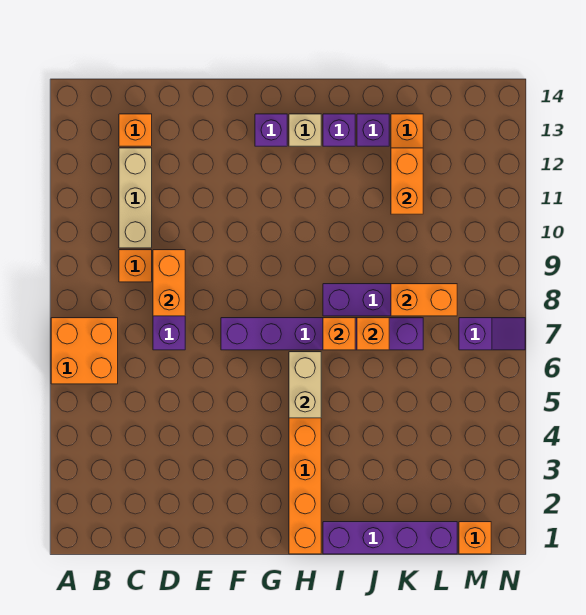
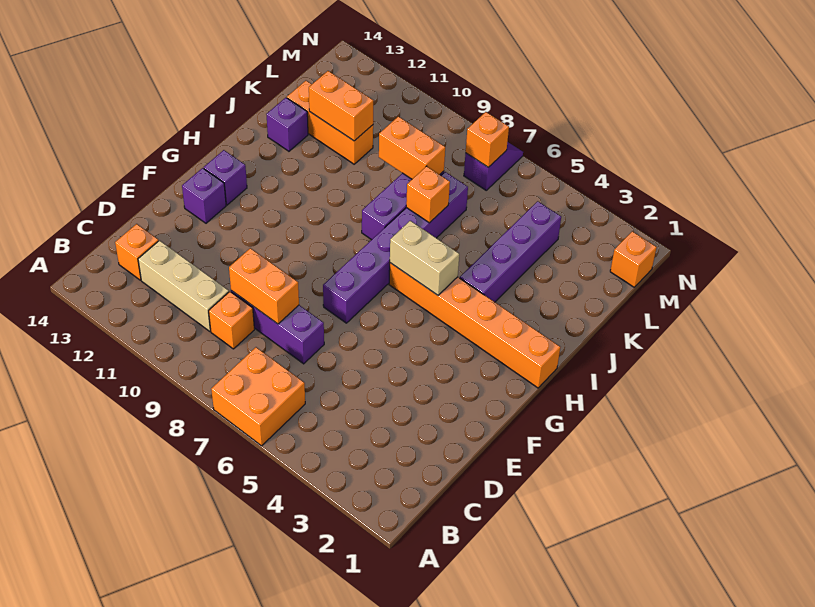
tan 1x1 brick [289,114,321,146] -> none
purple 1x4 brick [323,522,457,554] -> purple 1x4 brick moved to [460,201,561,302]
orange 1x1 brick [323,318,355,350] -> orange 1x1 brick moved to [466,112,509,167]
purple 1x1 brick [323,114,355,146] -> purple 1x1 brick moved to [182,168,226,223]
orange 1x2 brick [391,284,457,316] -> orange 1x2 brick turned to [379,116,445,179]

